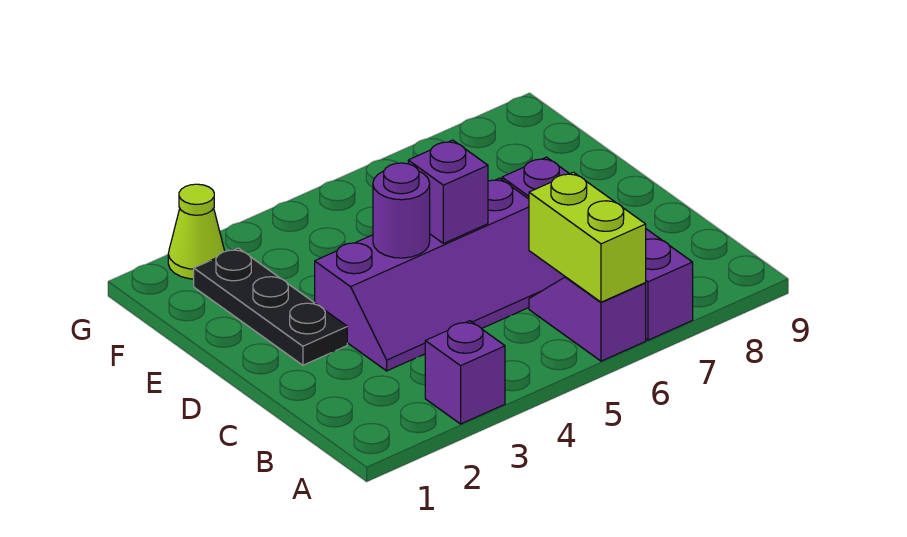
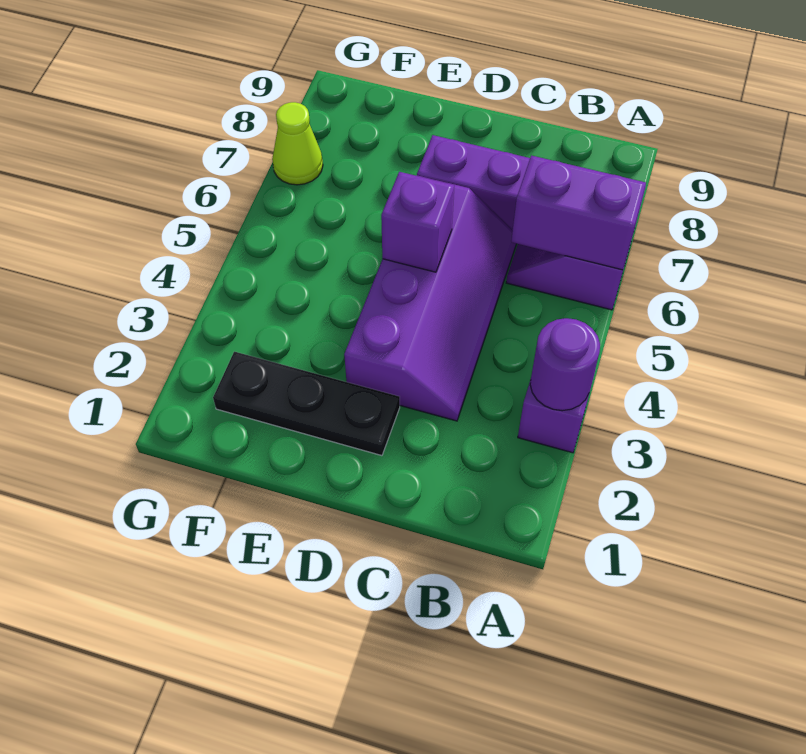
lime 1x2 brick [529,172,646,302] -> purple 1x2 brick [511,156,646,270]
purple 1x1 round brick [373,163,430,258] -> purple 1x1 round brick moved to [530,318,600,411]
lime 1x1 cone [168,184,225,279] -> lime 1x1 cone moved to [272,102,323,185]

